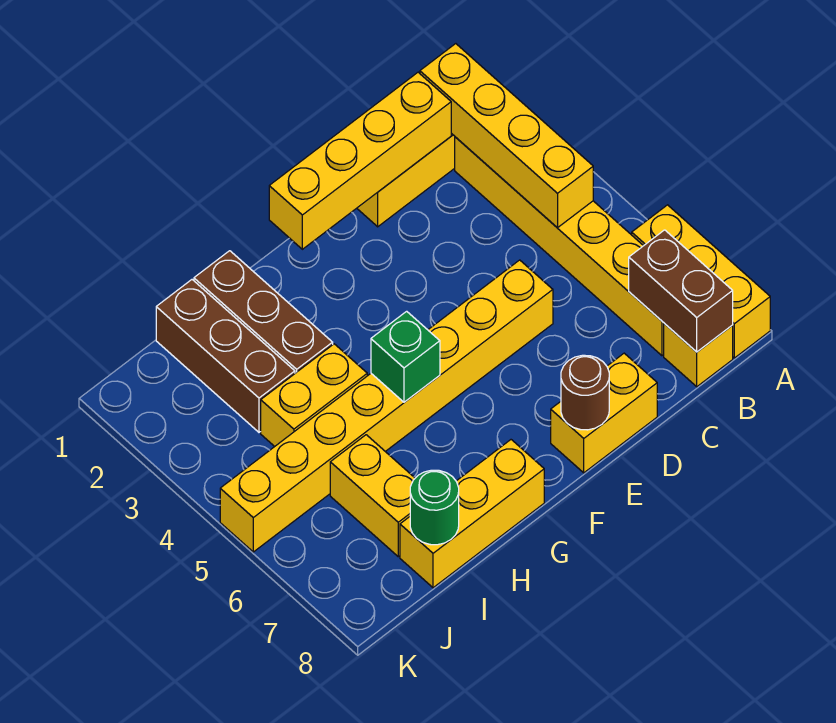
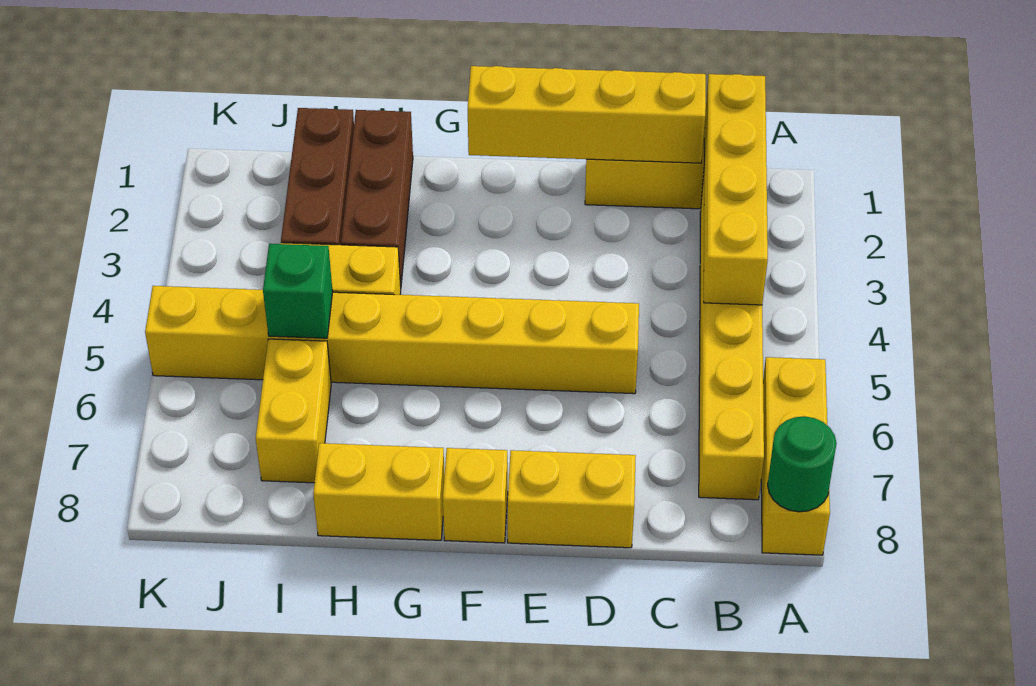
brown 1x2 brick [629,230,733,352] -> none
yellow 1x1 brick [664,323,733,387] -> yellow 1x1 brick moved to [443,448,508,543]
brown 1x1 round brick [561,355,609,430] -> none
green 1x1 brick [371,311,440,402] -> green 1x1 brick moved to [263,244,333,338]
yellow 1x3 brick [400,440,544,588] -> yellow 1x2 brick [313,443,445,540]
green 1x1 round brick [410,470,459,545] -> green 1x1 round brick moved to [768,416,837,512]

